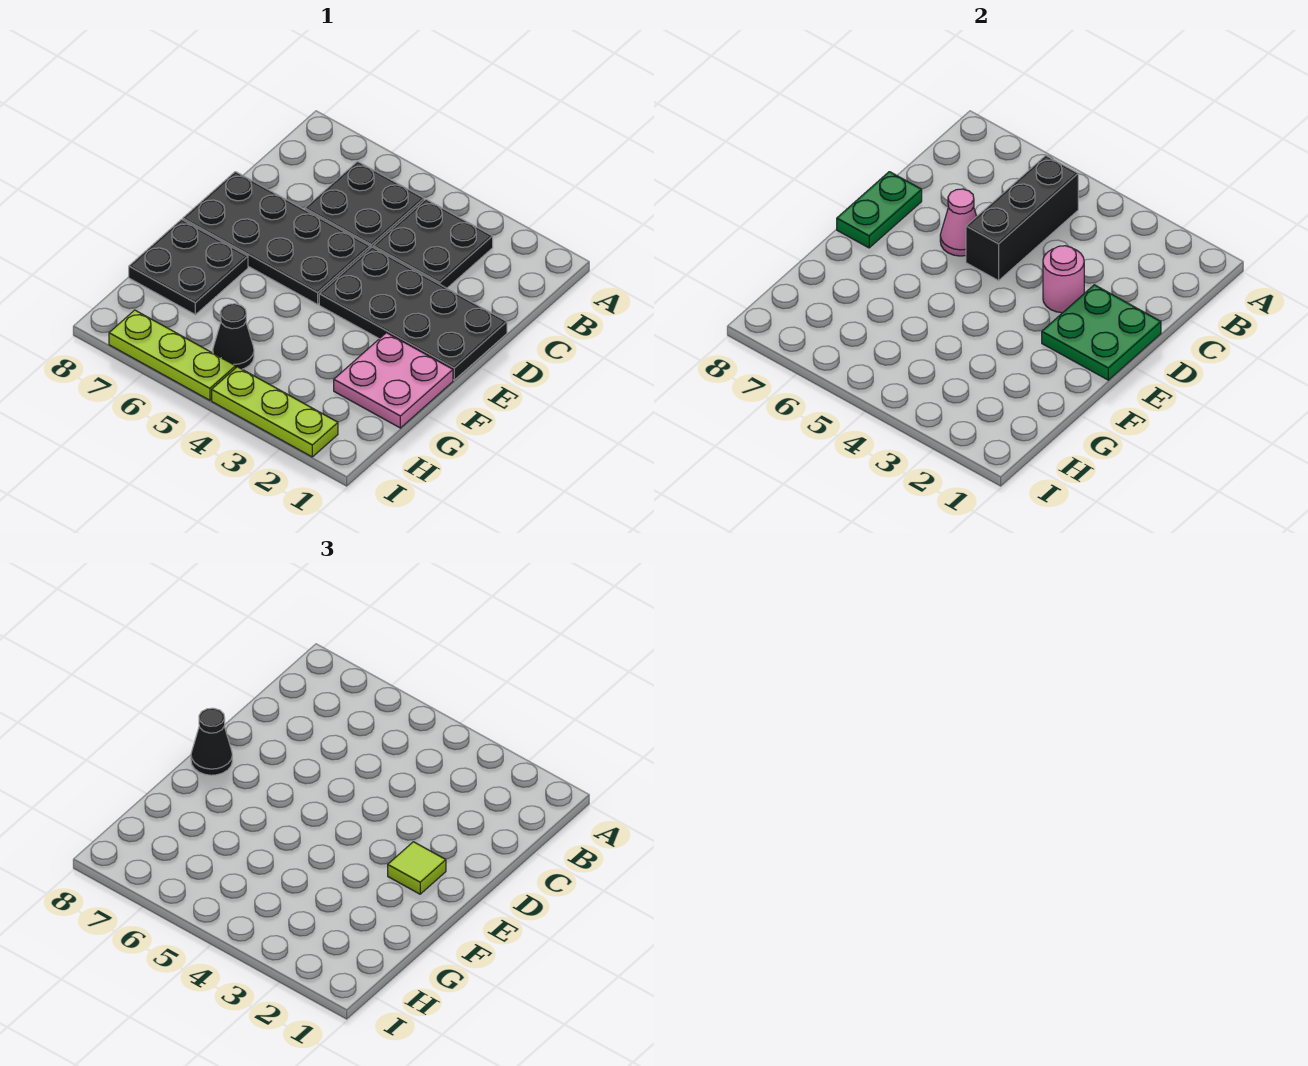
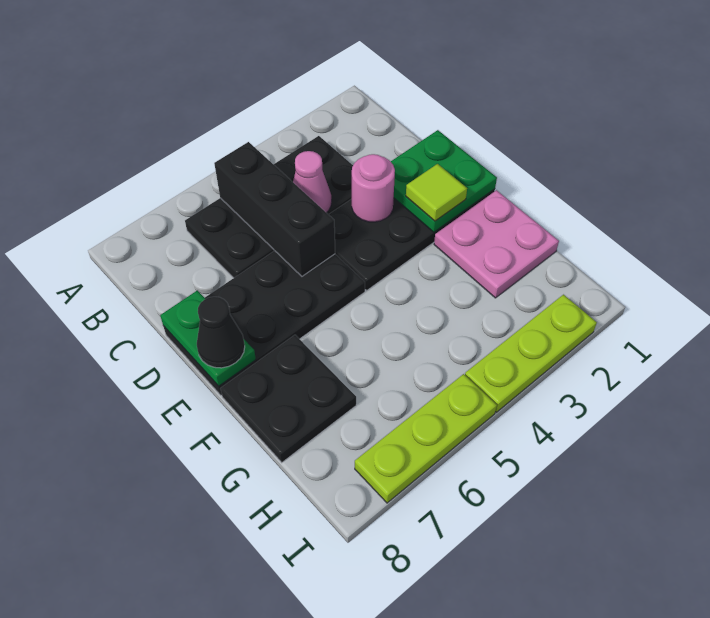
pink 1x1 cone [940,189,977,256] -> pink 1x1 cone moved to [293,151,332,213]
black 1x1 cone [213,304,254,369] -> none

